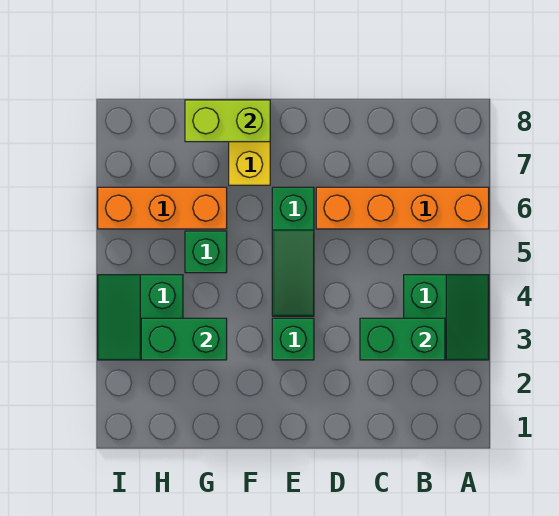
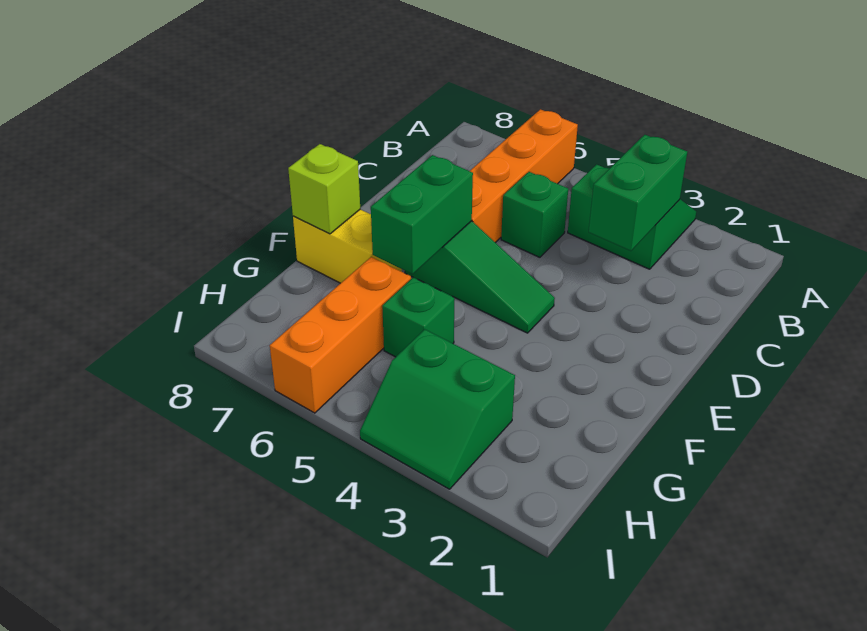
green 1x1 brick [272,318,314,360] -> green 1x1 brick moved to [501,172,568,257]
lime 1x2 brick [185,100,270,142] -> lime 1x1 brick [288,144,360,234]
green 1x2 brick [141,318,227,360] -> green 1x2 brick moved to [371,155,473,274]

